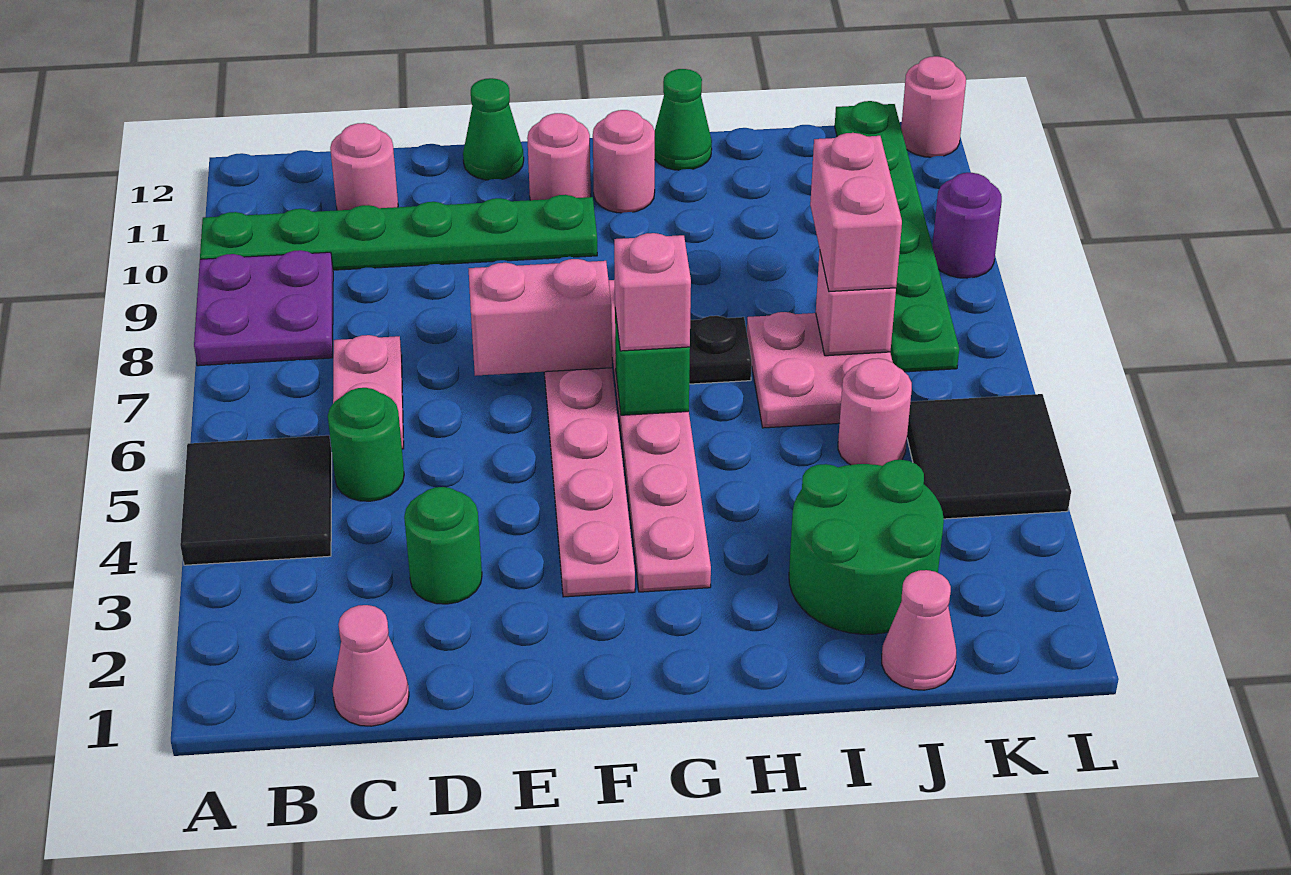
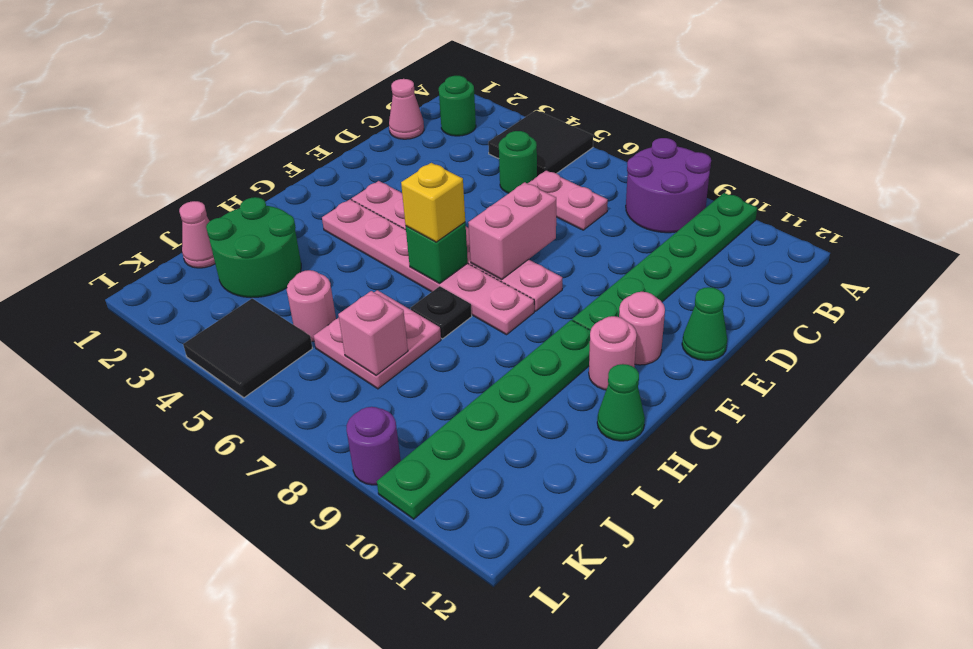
purple 2x2 plate [194,250,333,366] -> purple 2x2 round brick [626,138,711,233]
pink 1x1 round brick [330,123,398,210] -> none
green 1x1 round brick [404,487,482,604] -> green 1x1 round brick moved to [439,76,476,136]
pink 1x1 brick [614,233,691,351] -> yellow 1x1 brick [401,163,465,242]
pink 1x2 brick [810,133,902,292] -> none
green 1x6 plate [835,101,959,372] -> green 1x6 plate turned to [377,320,591,519]
pink 1x1 round brick [901,56,966,157] -> none

